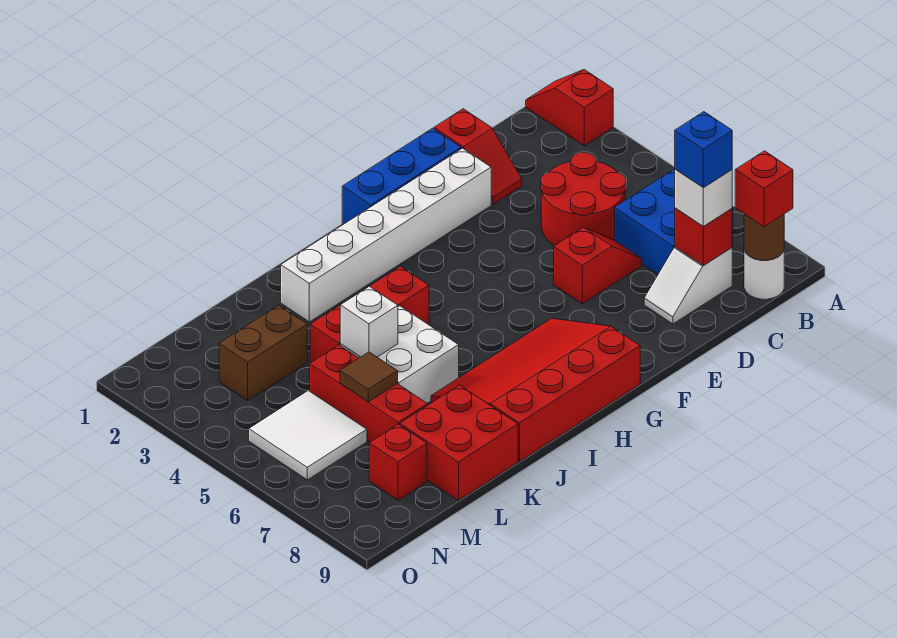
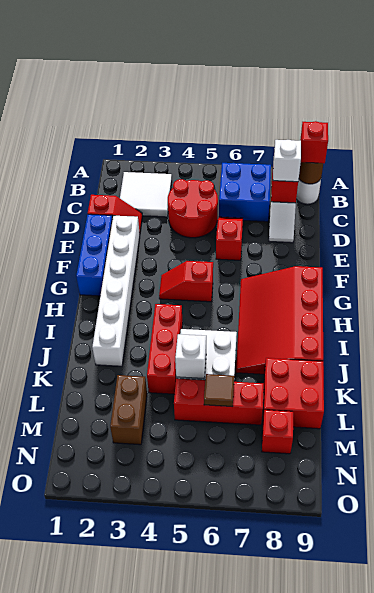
red 1x2 slope [526,70,613,146] -> red 1x2 slope moved to [159,261,213,302]
blue 1x1 brick [675,112,732,188] -> none
white 2x2 tile [249,391,367,480] -> white 2x2 tile moved to [120,172,172,217]

